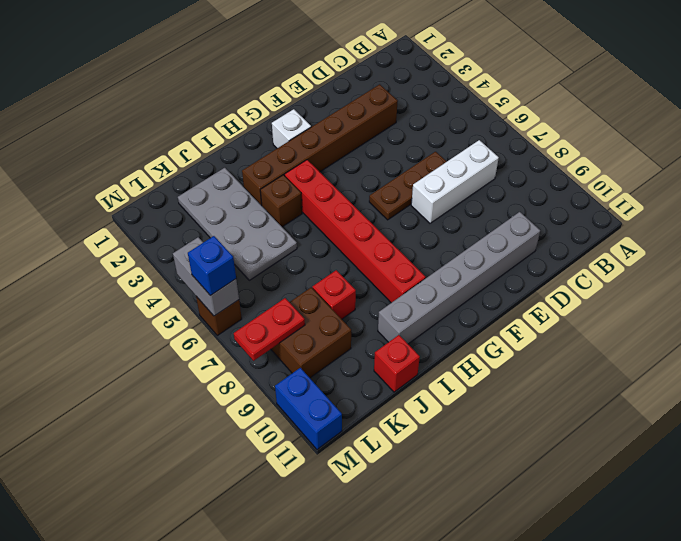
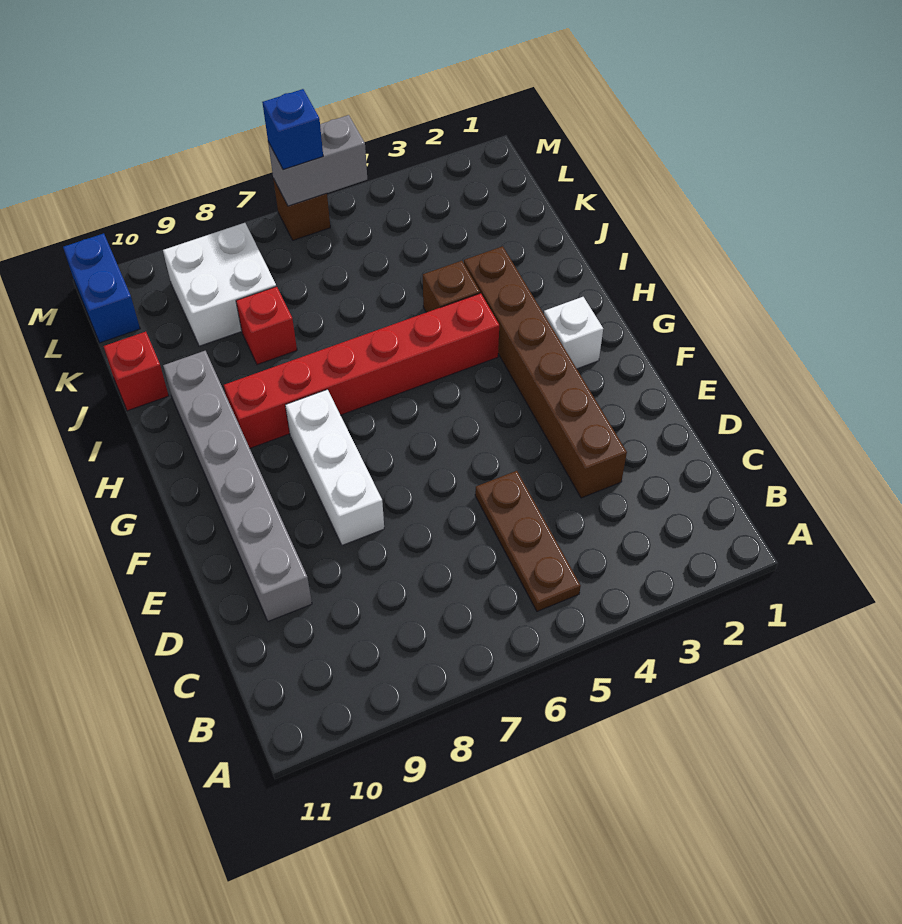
white 1x3 brick [411,140,499,223] -> white 1x3 brick moved to [285,389,384,545]
brown 1x3 plate [369,152,447,220] -> brown 1x3 plate moved to [475,471,581,611]
grey 2x4 plate [178,168,297,280] -> none
brown 2x2 brick [271,287,351,378] -> white 2x2 brick [163,223,276,346]
red 1x2 plate [234,298,305,361] -> none
blue 1x2 brick [275,368,342,449] -> blue 1x2 brick turned to [63,233,140,343]

